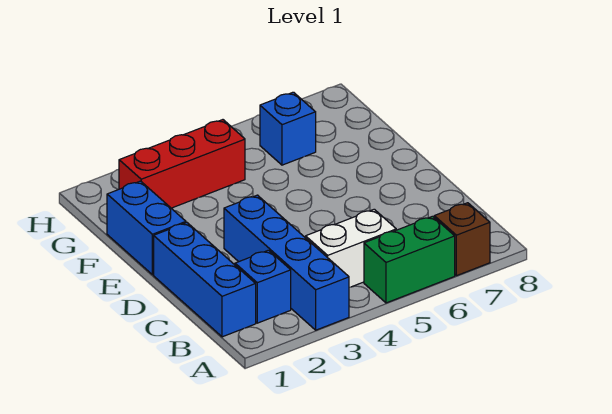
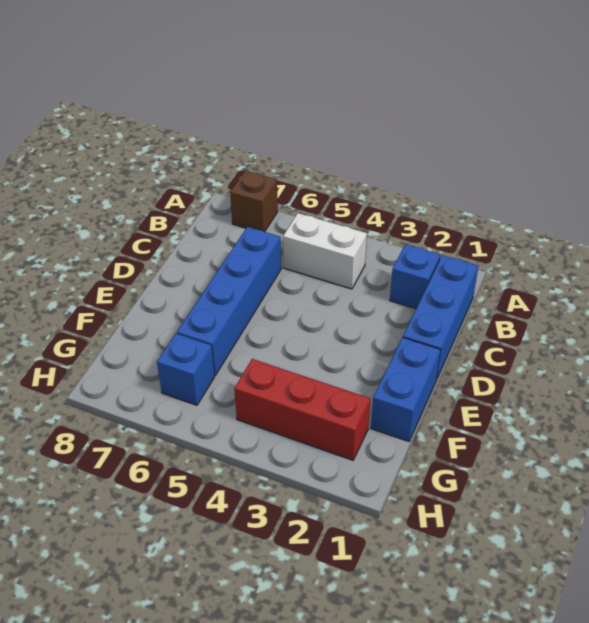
blue 1x4 brick [224,195,349,330] -> blue 1x4 brick moved to [177,227,281,375]
green 1x2 brick [364,216,455,303] -> none

